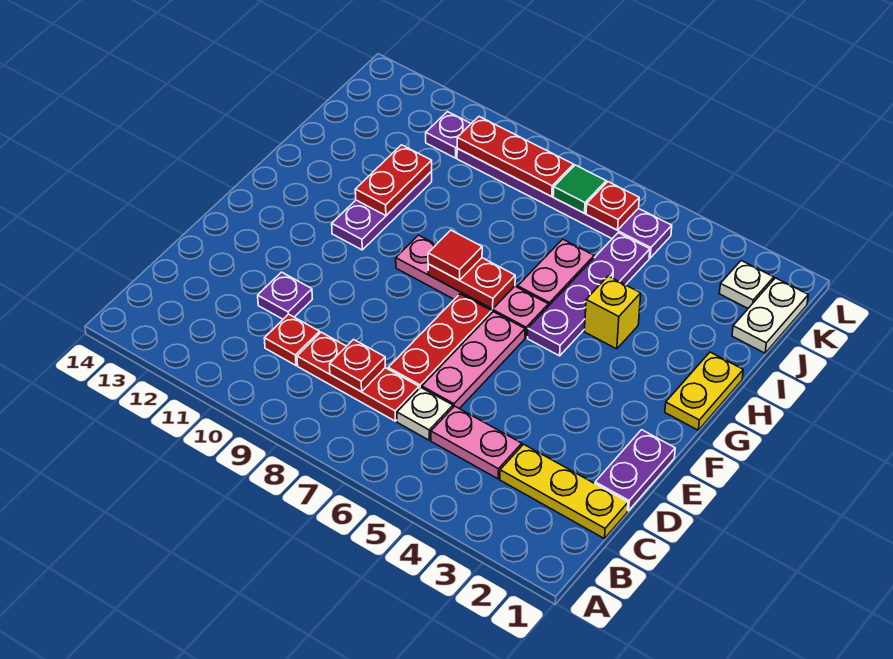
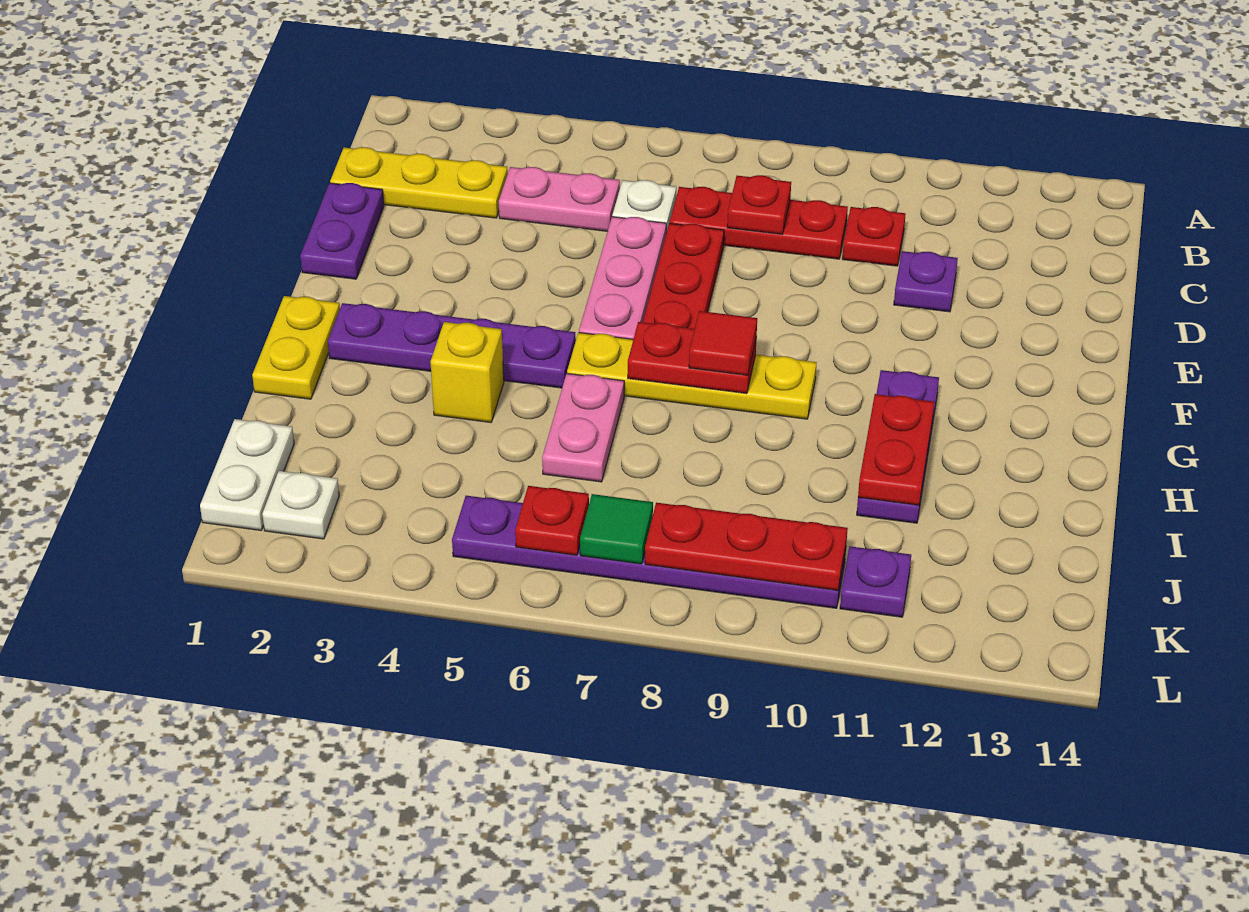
purple 1x4 plate [528,233,650,356] -> purple 1x4 plate turned to [328,303,576,388]
pink 1x4 plate [396,235,548,338] -> yellow 1x4 plate [567,333,817,419]

